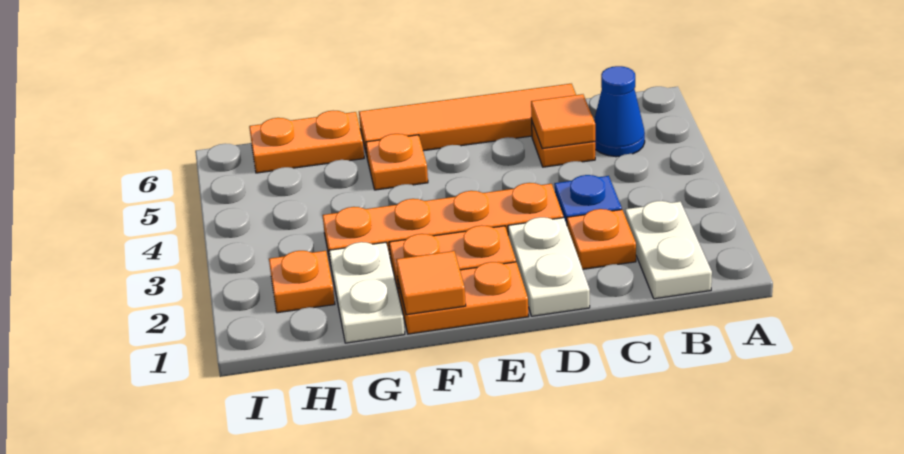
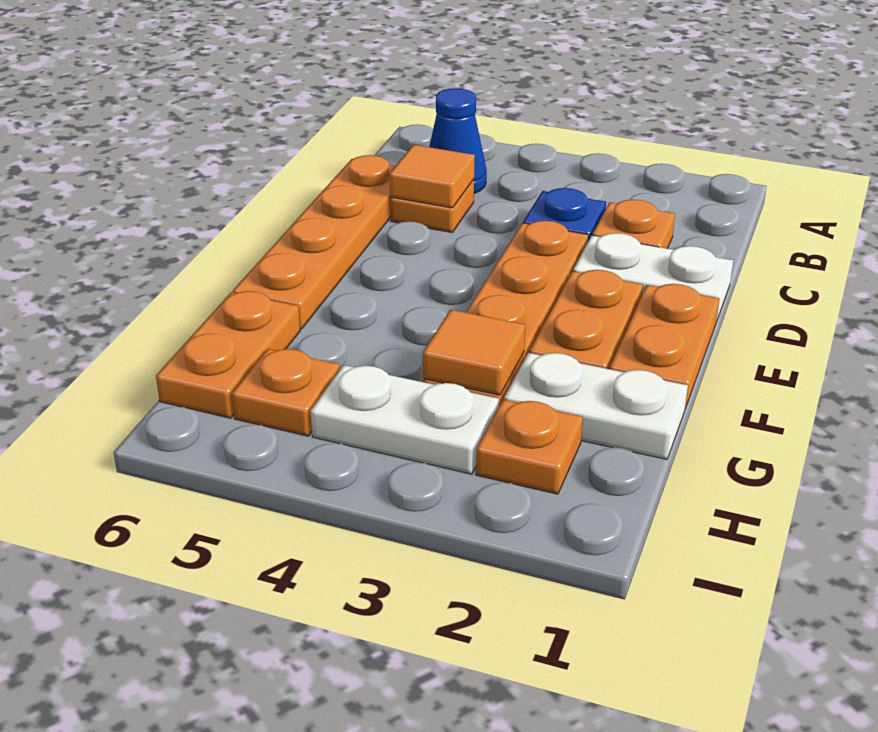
white 1x2 plate [625,201,712,299] -> white 1x2 plate moved to [311,365,499,474]
orange 1x4 tile [359,84,576,156] -> orange 1x4 plate [233,155,395,329]
orange 1x1 tile [396,251,466,315] -> orange 1x1 tile moved to [423,310,526,395]
orange 1x1 plate [366,134,428,190] -> orange 1x1 plate moved to [232,349,340,436]

